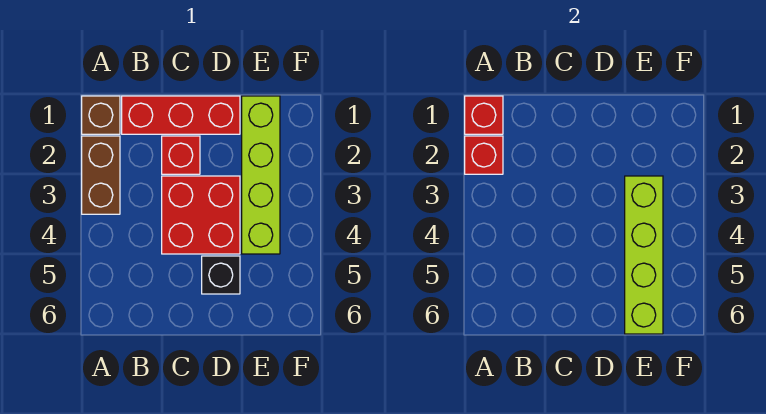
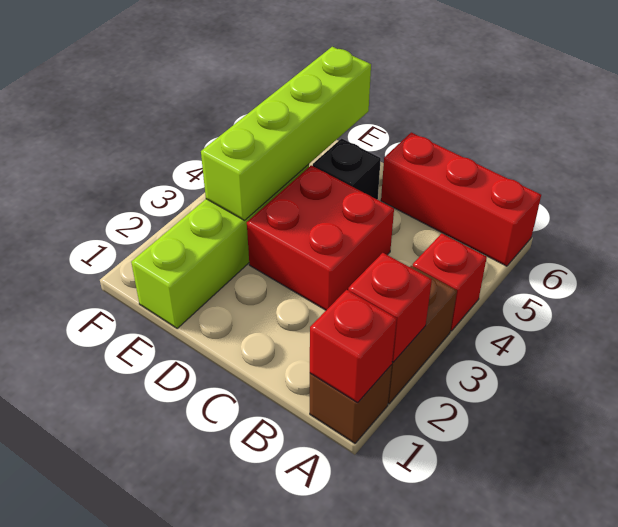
red 1x3 brick [122,96,240,134] -> red 1x3 brick moved to [381,132,541,266]
red 1x1 brick [162,136,200,174] -> red 1x1 brick moved to [413,233,487,331]

